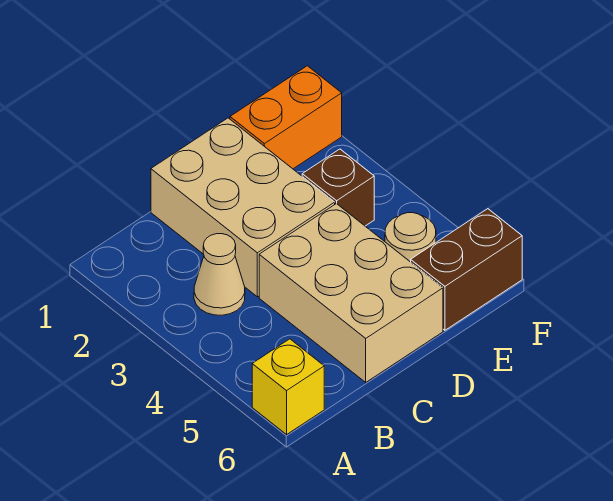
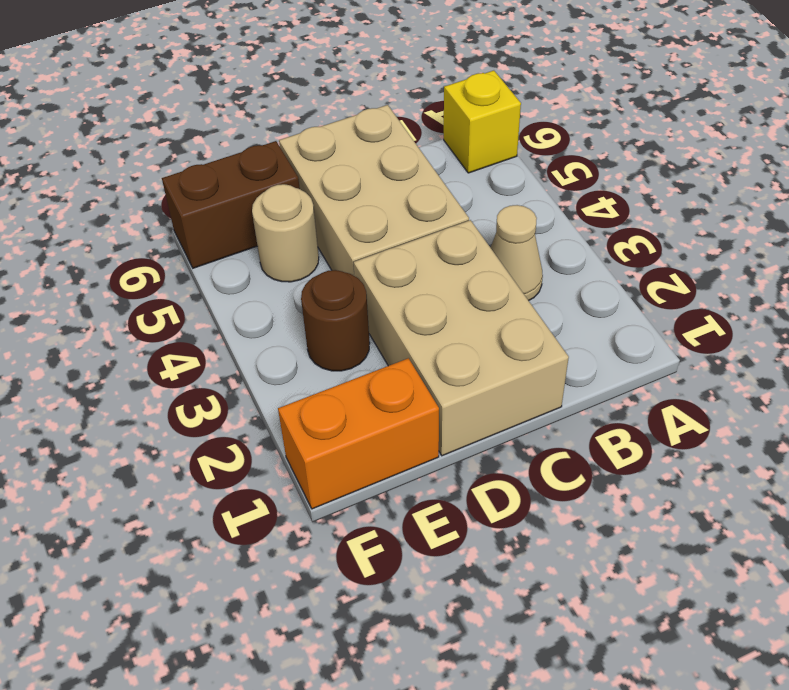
brown 1x1 brick [302,149,374,226] -> brown 1x1 round brick [301,270,370,371]

